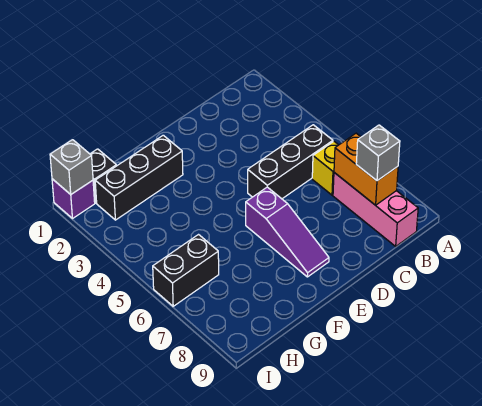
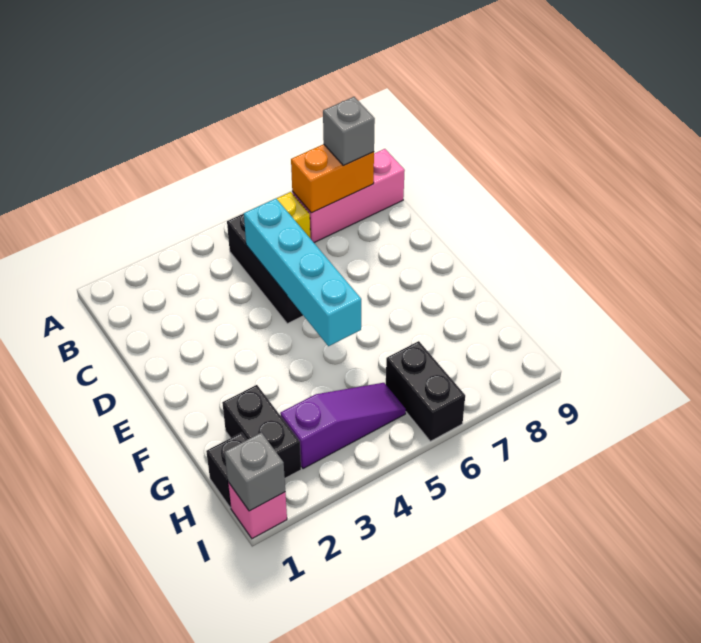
none -> cyan 1x4 brick [244,198,361,346]
purple 1x3 slope [246,187,329,277] -> purple 1x3 slope moved to [280,383,406,469]
black 1x3 brick [95,135,183,220] -> black 1x2 brick [222,385,301,478]
purple 1x1 brick [52,179,95,219] -> pink 1x1 brick [228,482,287,539]

